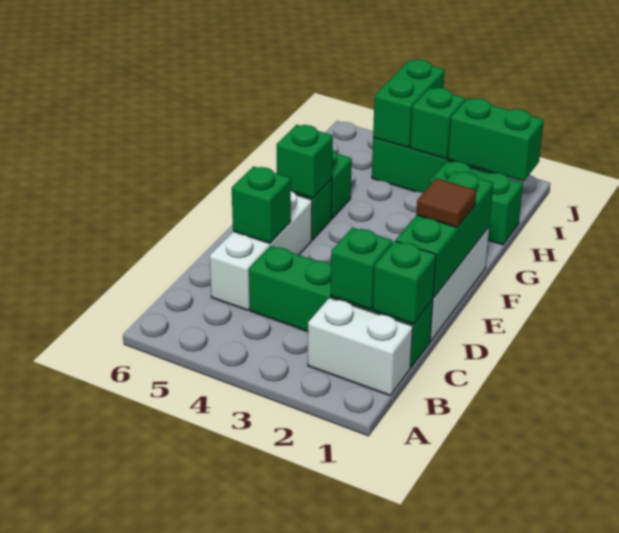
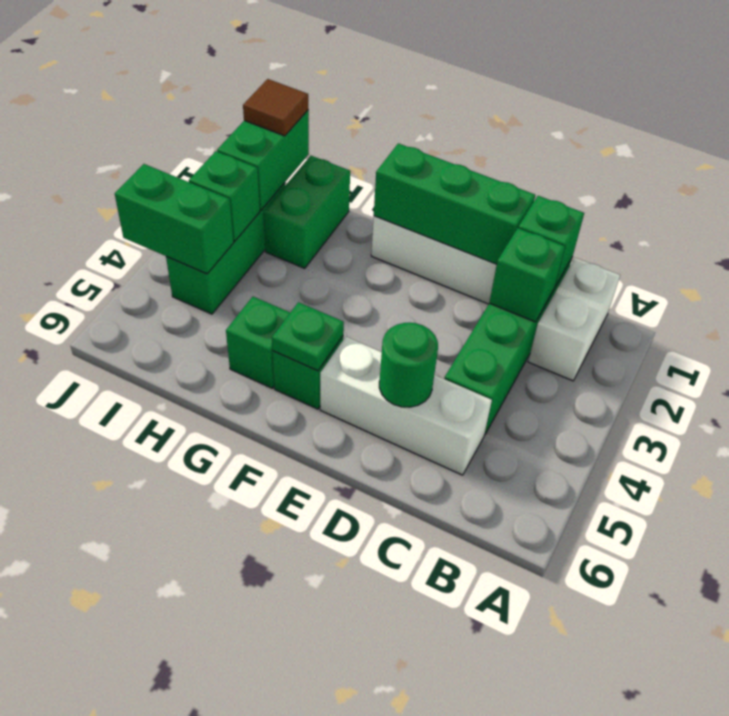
green 1x1 brick [232,166,291,243] -> green 1x1 round brick [379,323,438,407]
brown 1x1 tile [416,178,476,227] -> brown 1x1 tile moved to [243,79,308,136]
green 1x1 brick [277,125,333,198] -> green 1x1 plate [272,302,344,371]

